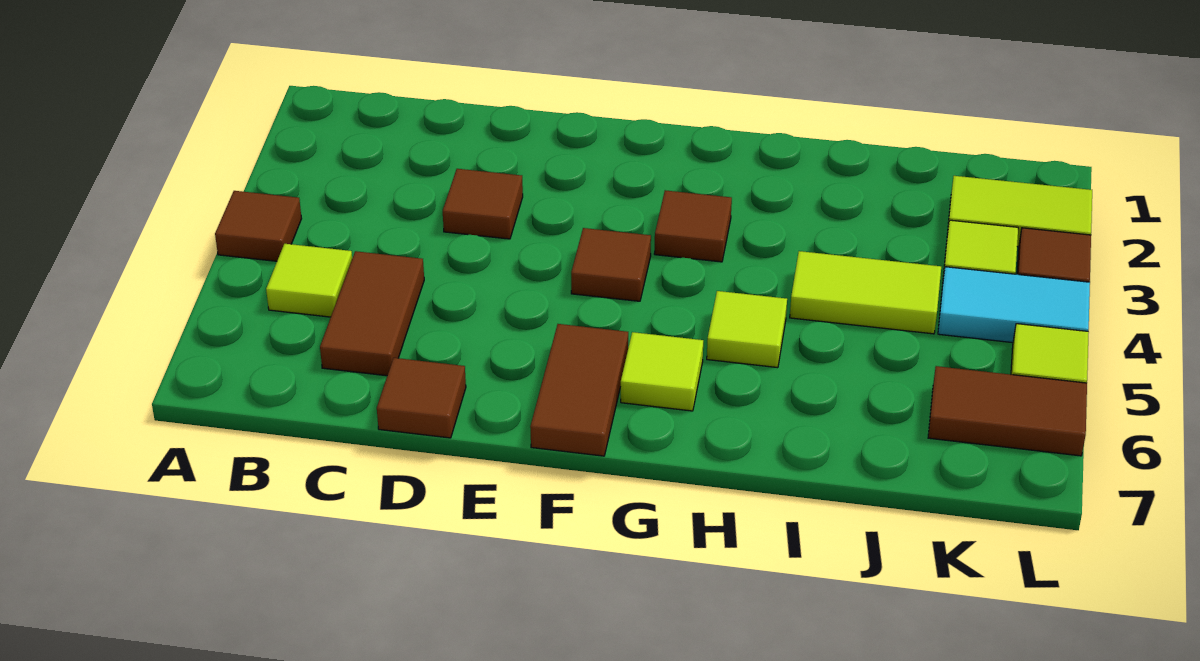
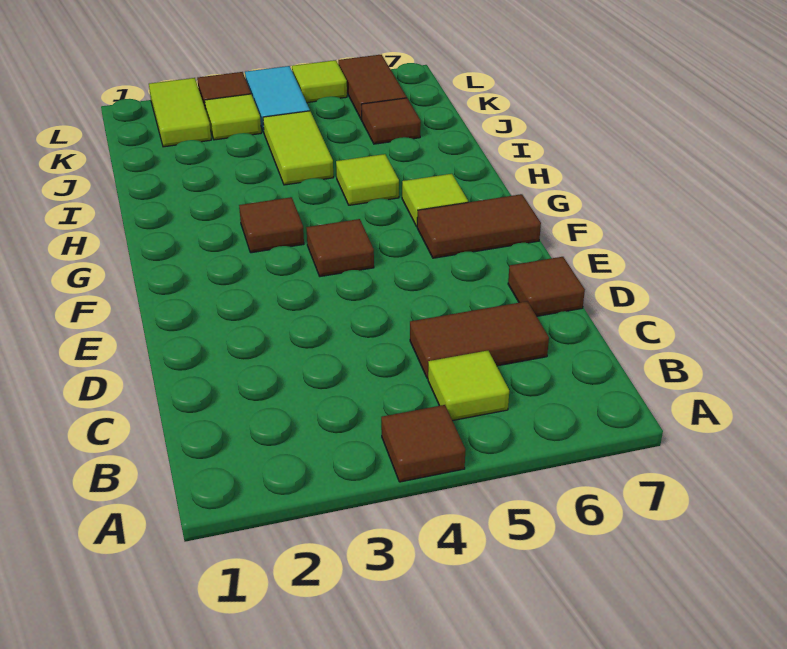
brown 1x1 tile [443,169,523,239] -> brown 1x1 tile moved to [361,98,421,144]

